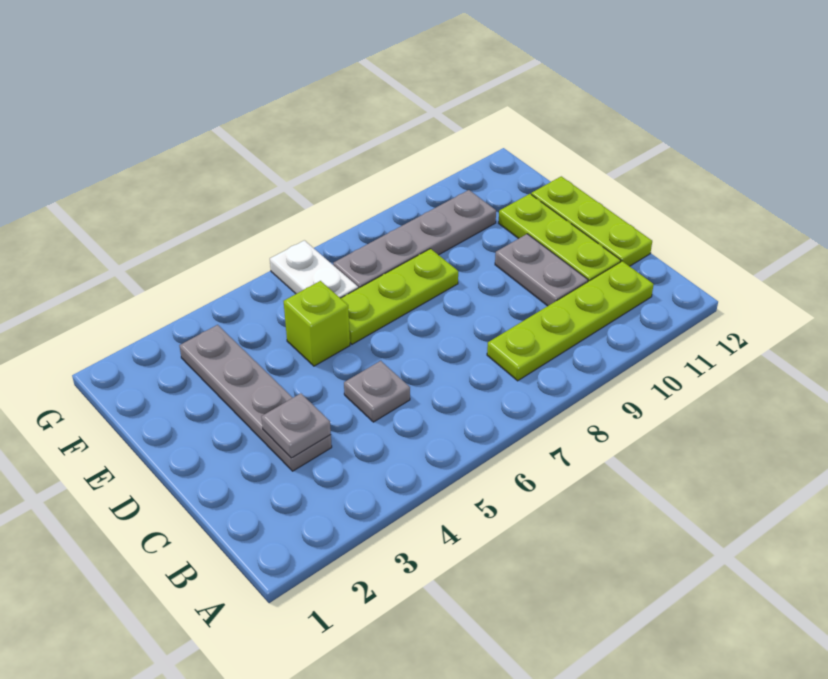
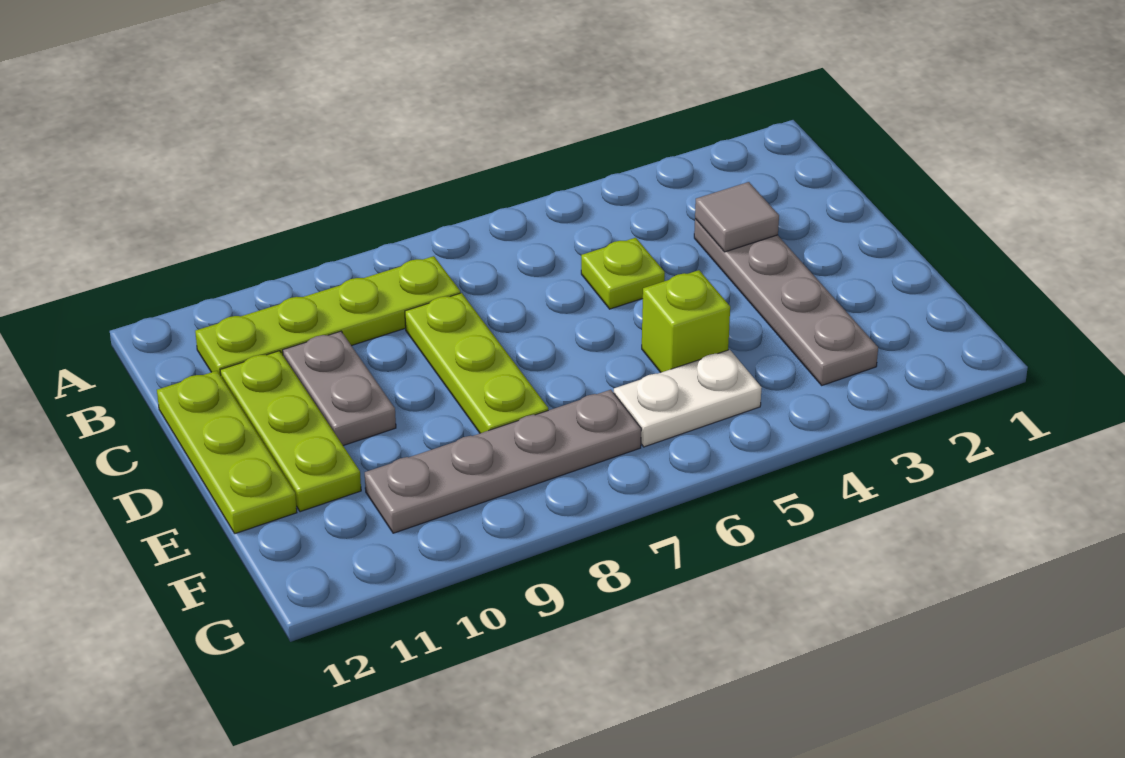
grey 1x1 plate [261,393,331,458] -> grey 1x1 tile [695,182,779,252]
grey 1x1 plate [344,361,410,422] -> lime 1x1 plate [581,238,665,309]
lime 1x3 plate [341,249,458,344] -> lime 1x3 plate turned to [405,293,548,433]
white 1x2 plate [270,240,358,298] -> white 1x2 plate turned to [614,350,762,447]

